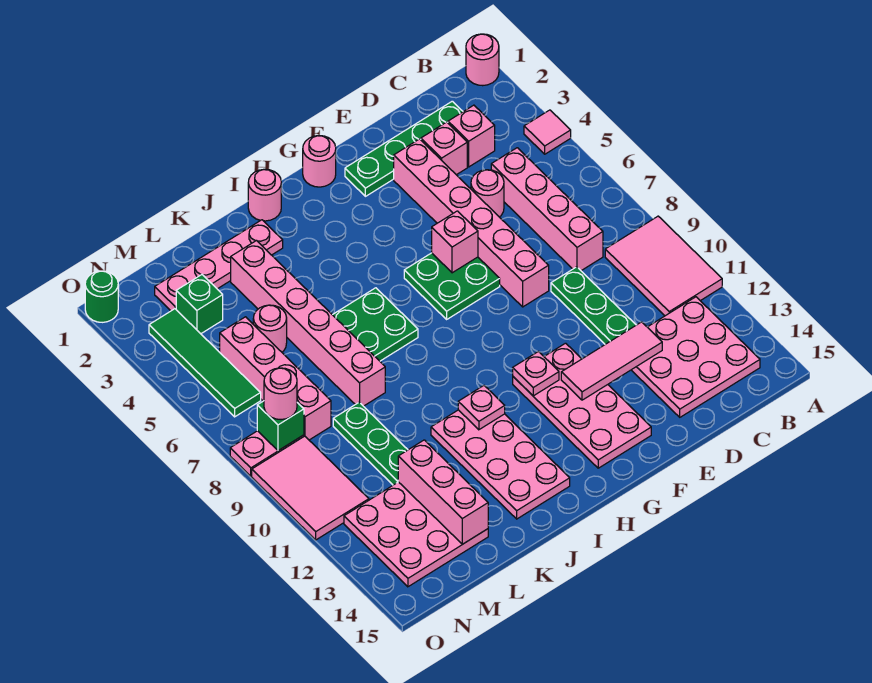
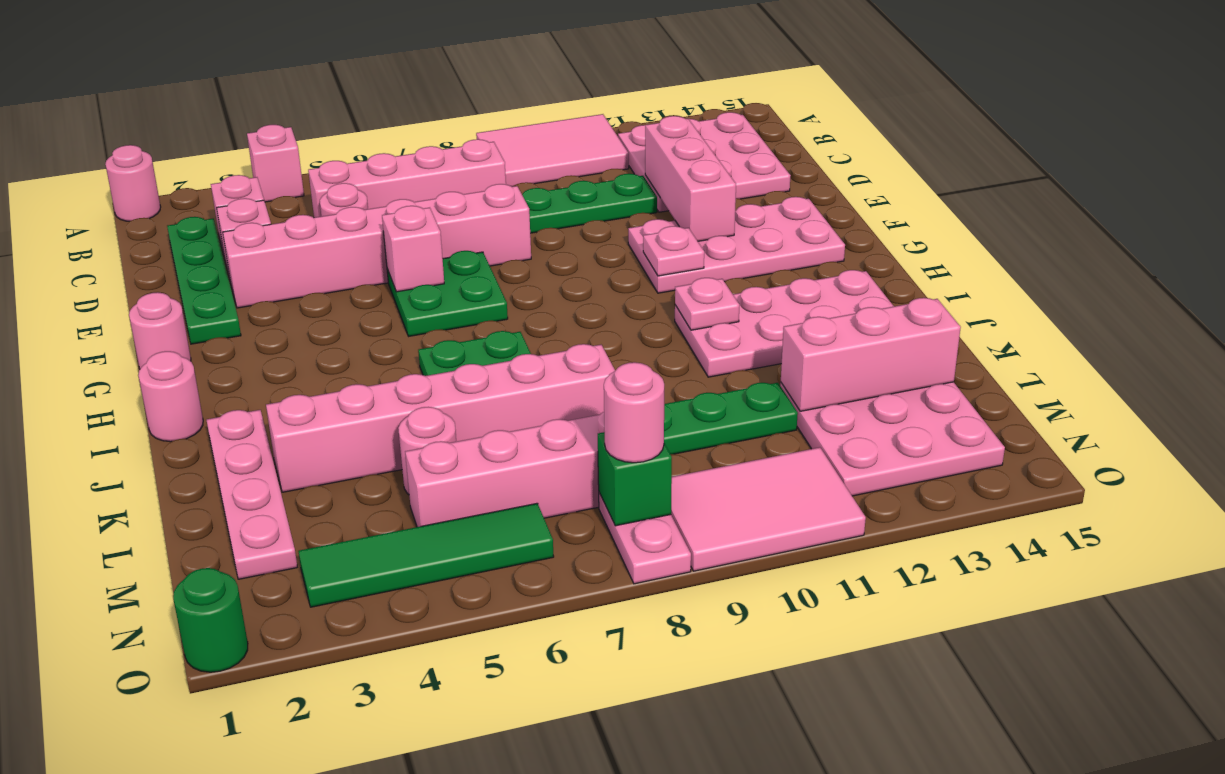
pink 1x1 tile [524,110,571,154] -> pink 1x1 brick [247,125,304,202]
pink 1x3 tile [561,322,662,400] -> pink 1x3 brick [645,116,736,241]
green 1x1 brick [176,275,223,334] -> none

